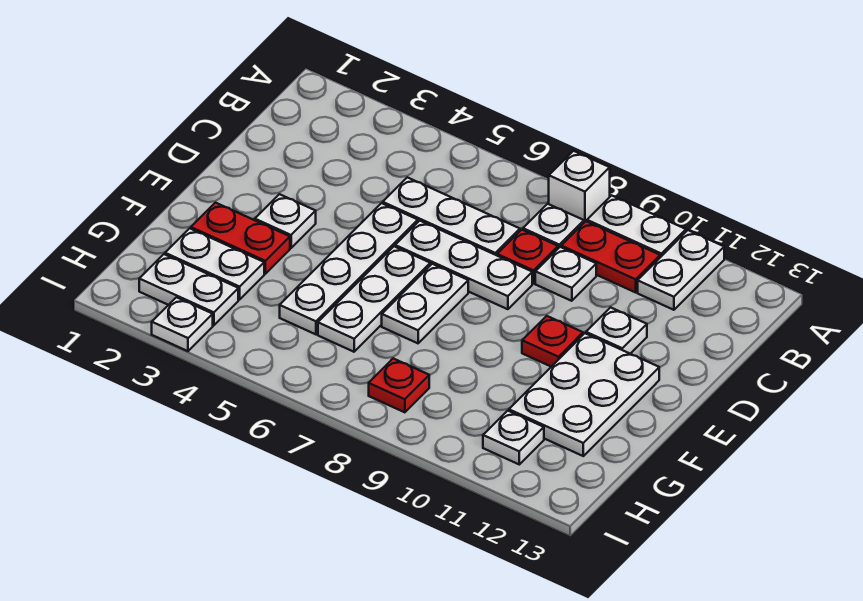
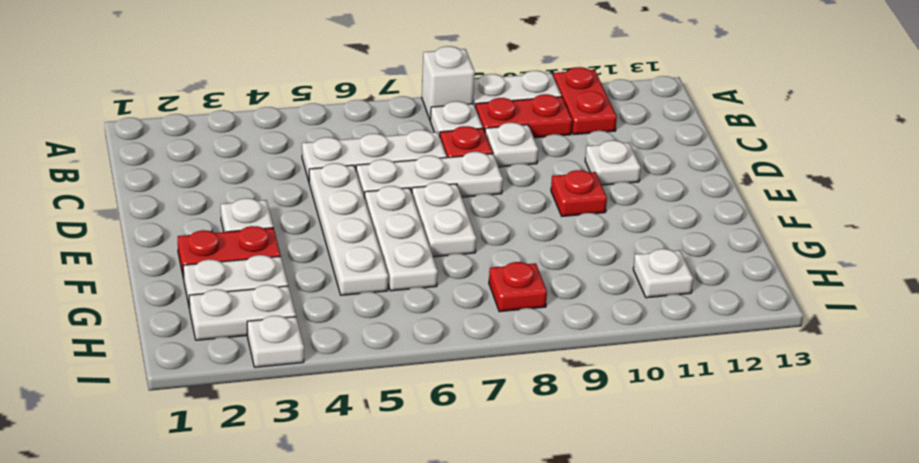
white 1x2 plate [638,230,724,310] -> red 1x2 plate [553,67,617,135]
white 2x3 plate [509,333,659,456] -> none

